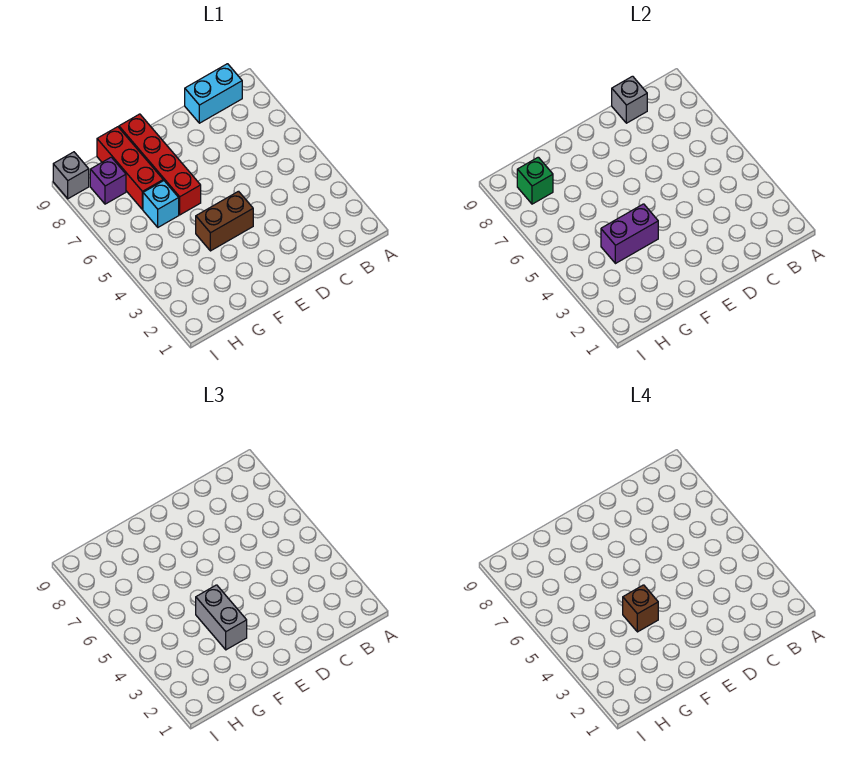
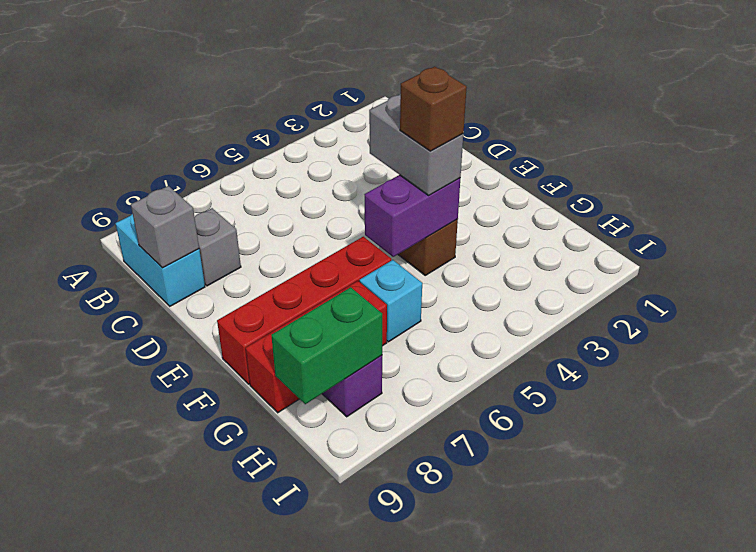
grey 1x2 brick [196,585,247,650] -> grey 1x2 brick turned to [369,94,463,195]
purple 1x2 brick [601,204,658,264] -> purple 1x2 brick turned to [364,175,460,257]
green 1x1 brick [517,157,553,204] -> green 1x2 brick [271,287,382,404]
grey 1x1 brick [53,152,89,199] -> grey 1x1 brick moved to [195,208,241,286]

